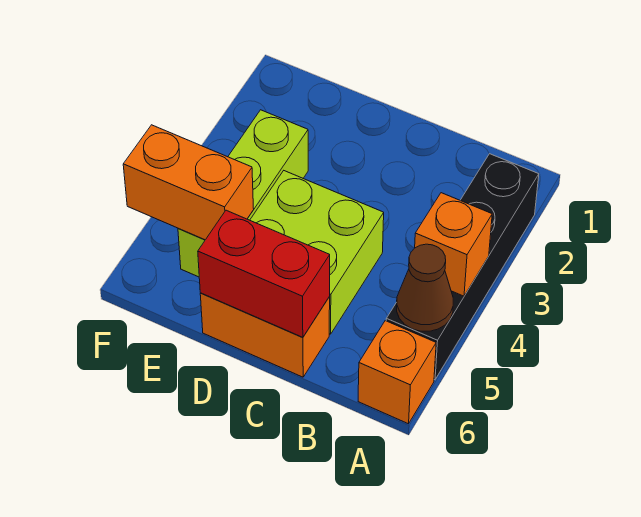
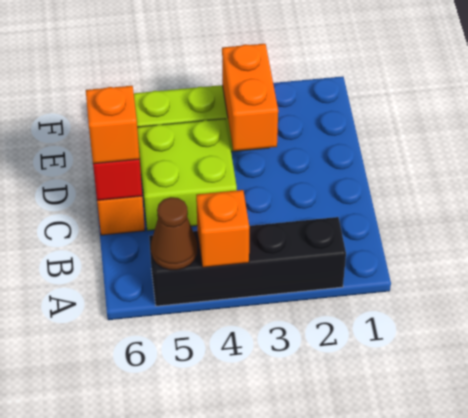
orange 1x1 brick [358,321,436,424] -> orange 1x1 brick moved to [86,86,140,164]
orange 1x2 brick [123,125,254,240] -> orange 1x2 brick moved to [222,44,278,151]

